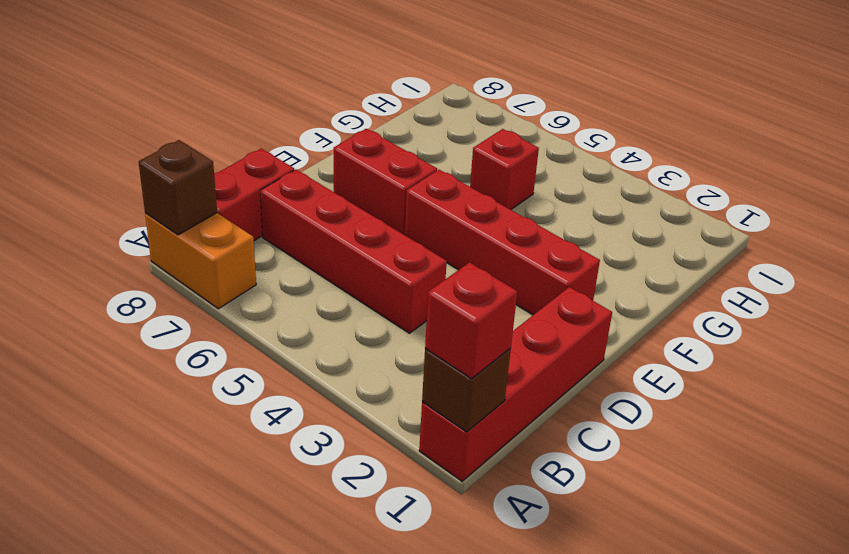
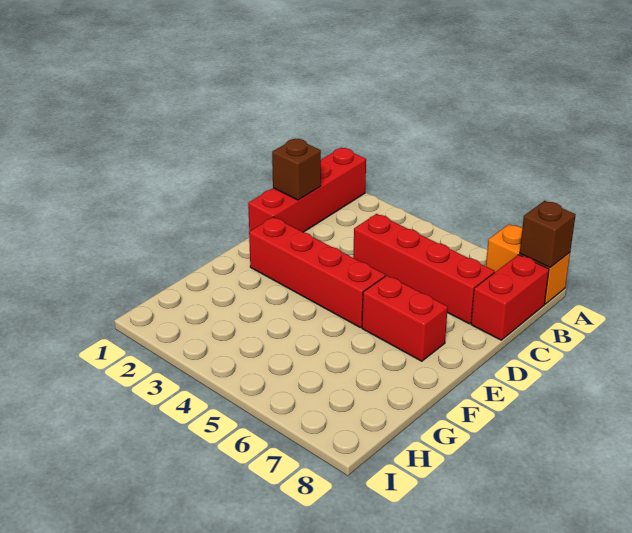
brown 1x1 brick [422,348,511,432] -> brown 1x1 brick moved to [272,139,321,200]
red 1x1 brick [425,262,517,379] -> none
red 1x1 brick [470,129,539,210] -> none

